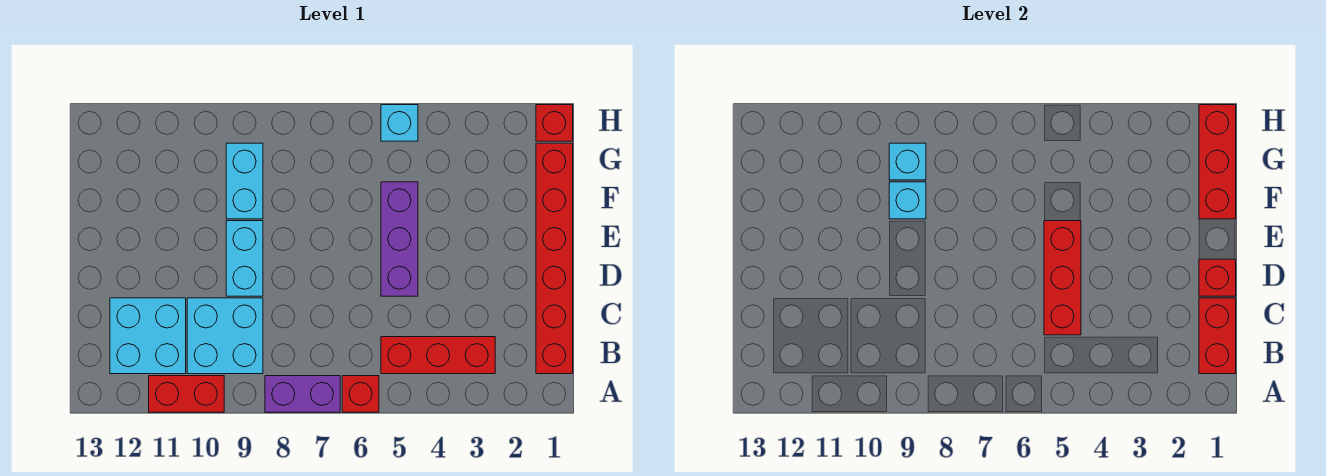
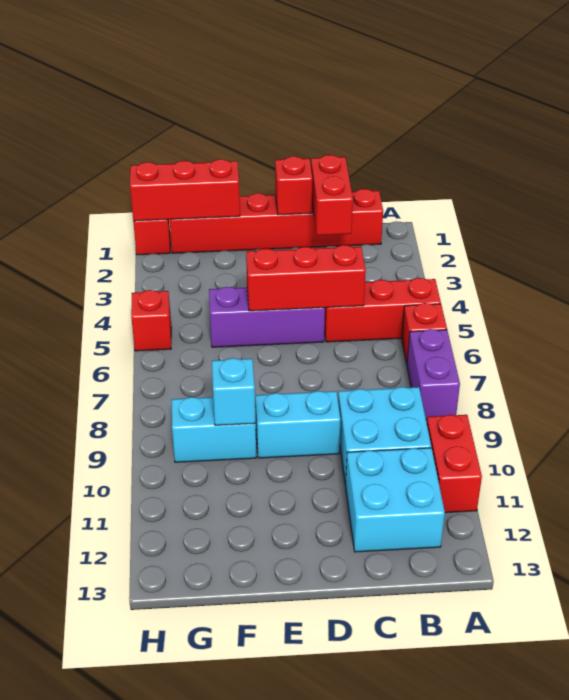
red 1x2 brick [1199,298,1236,374] -> red 1x2 brick turned to [311,155,353,235]
red 1x3 brick [381,337,495,374] -> red 1x3 brick turned to [324,278,441,342]
cyan 1x1 brick [889,143,926,180] -> none
cyan 1x1 brick [381,105,418,141] -> red 1x1 brick [131,290,171,351]

